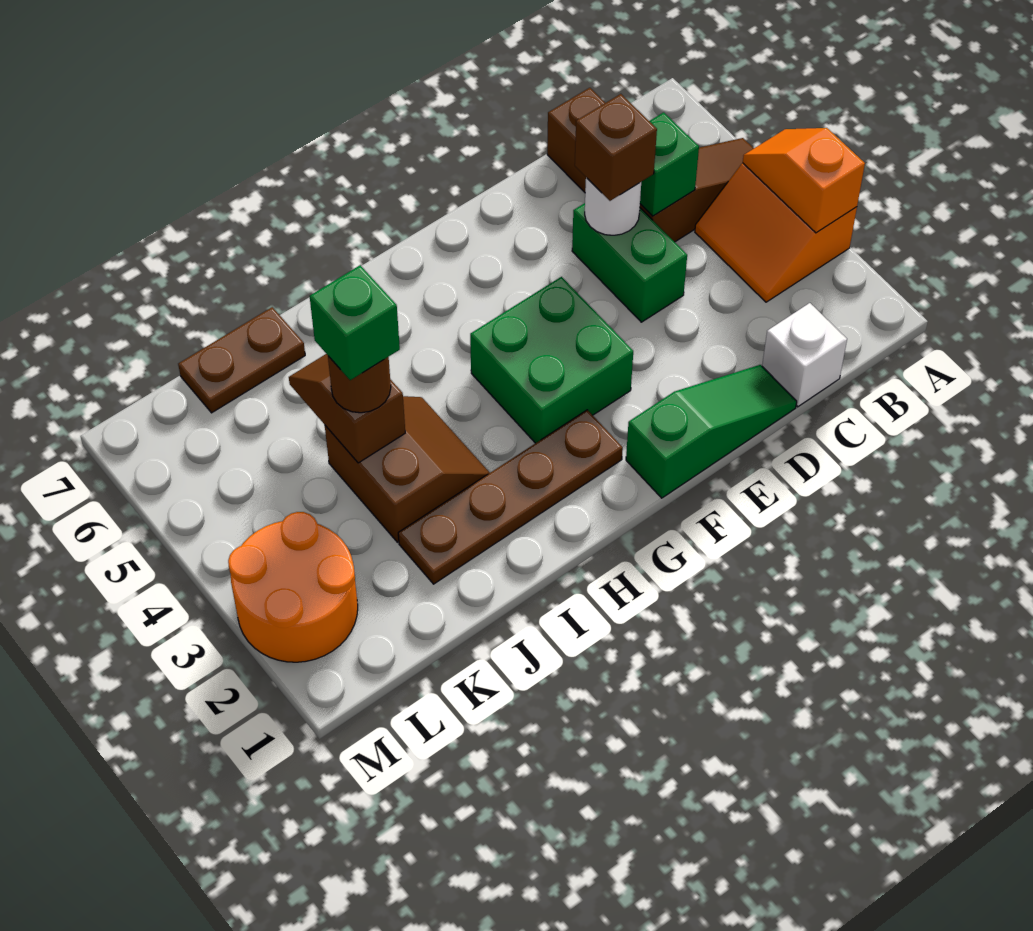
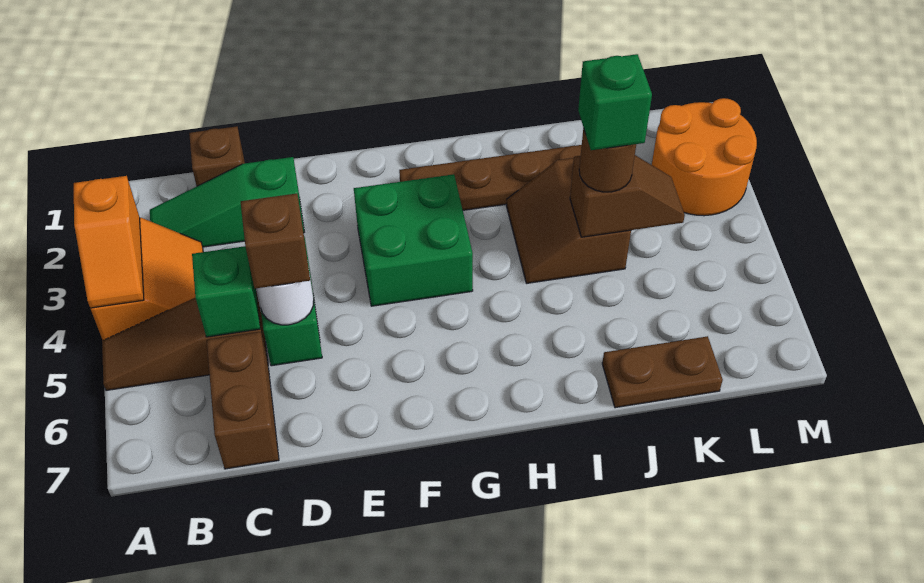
white 1x1 brick [762,303,847,407] -> brown 1x1 brick [189,126,245,186]
green 1x3 slope [626,365,797,498] -> green 1x3 slope moved to [150,157,304,247]
brown 1x2 slope [289,354,405,463] -> brown 1x2 slope turned to [570,155,685,237]

